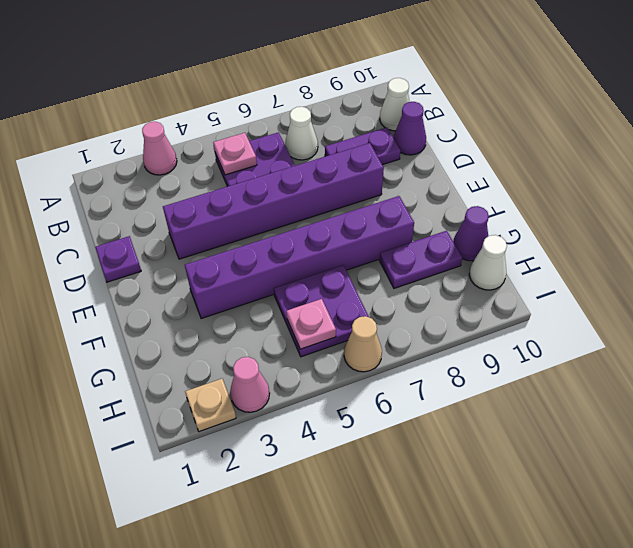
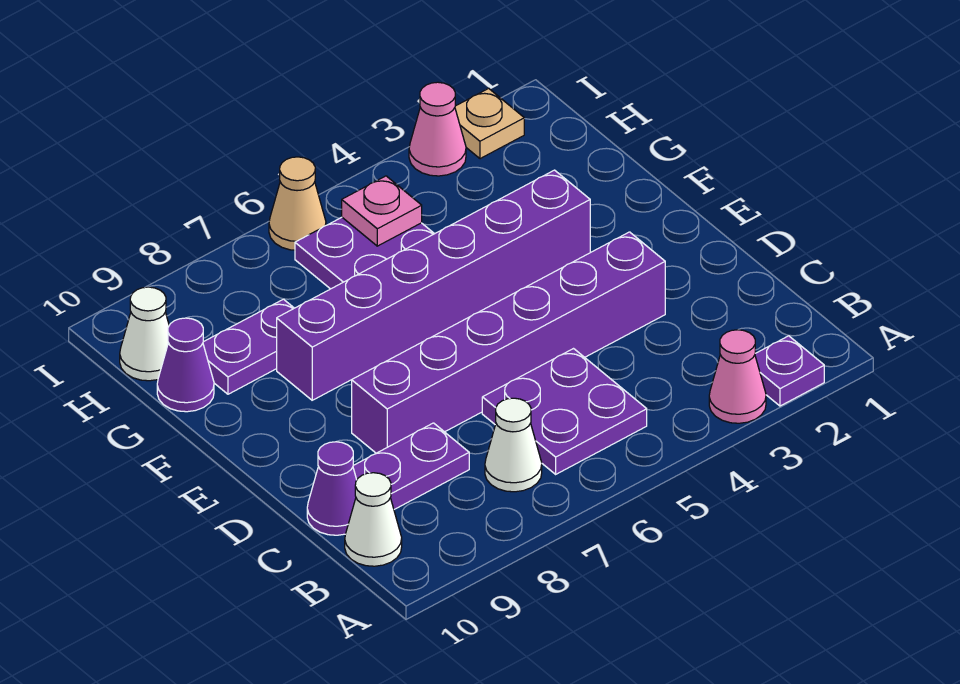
pink 1x1 plate [213,133,257,175] -> none
purple 1x1 plate [95,236,141,282] -> purple 1x1 plate moved to [755,336,824,406]

